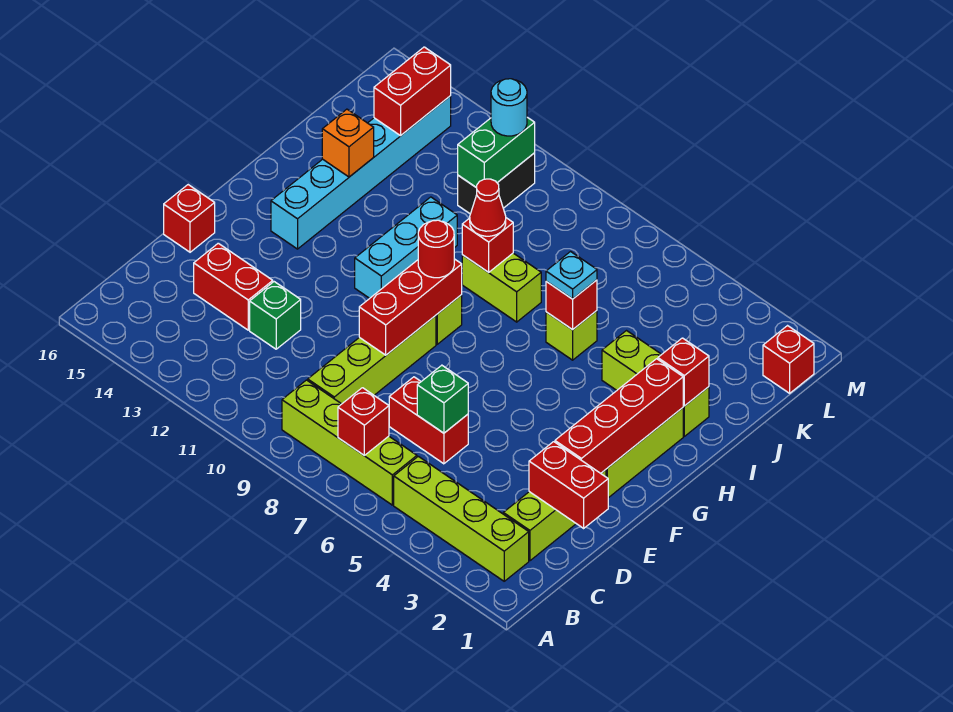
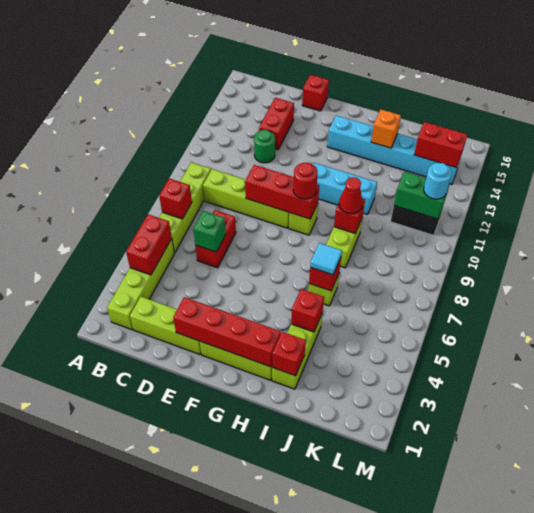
red 1x2 brick [529,442,608,528] -> red 1x2 brick moved to [126,214,172,275]
green 1x1 brick [250,282,301,349] -> green 1x1 round brick [254,130,275,163]
cyan 1x1 plate [546,252,597,299] -> cyan 1x1 tile [310,243,342,275]
red 1x1 brick [763,326,814,393] -> red 1x1 brick moved to [291,289,324,332]

